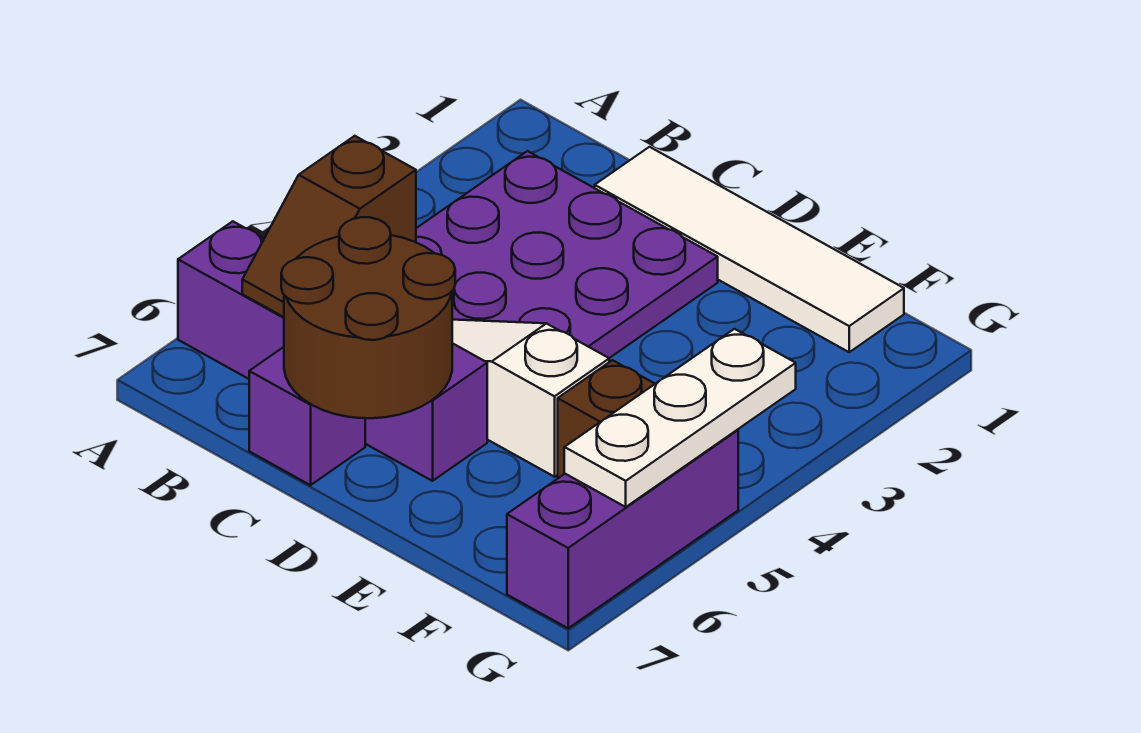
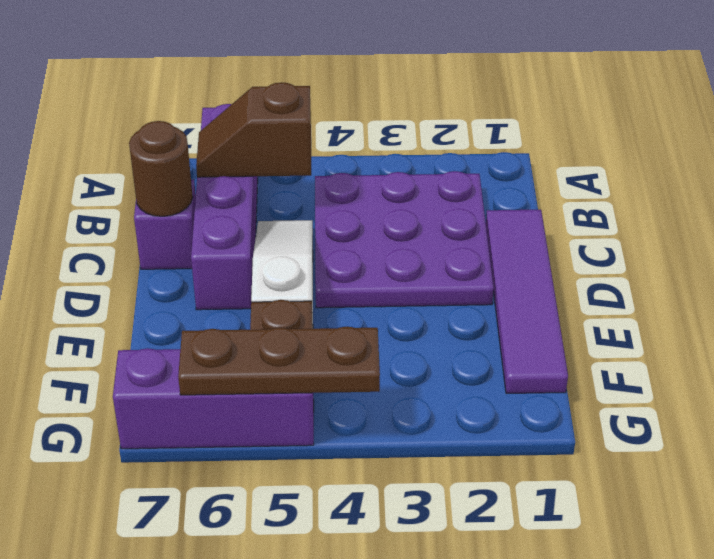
white 1x4 tile [595,147,904,352] -> purple 1x4 tile [486,210,568,394]
brown 2x2 round brick [281,217,455,418] -> brown 1x1 round brick [129,121,193,216]
white 1x3 plate [564,329,796,507] -> brown 1x3 plate [178,327,380,395]

